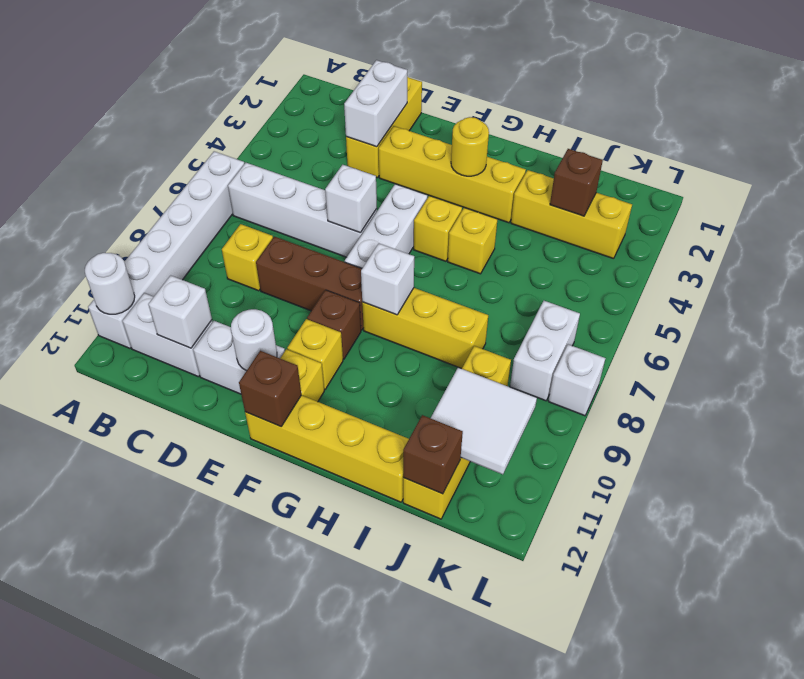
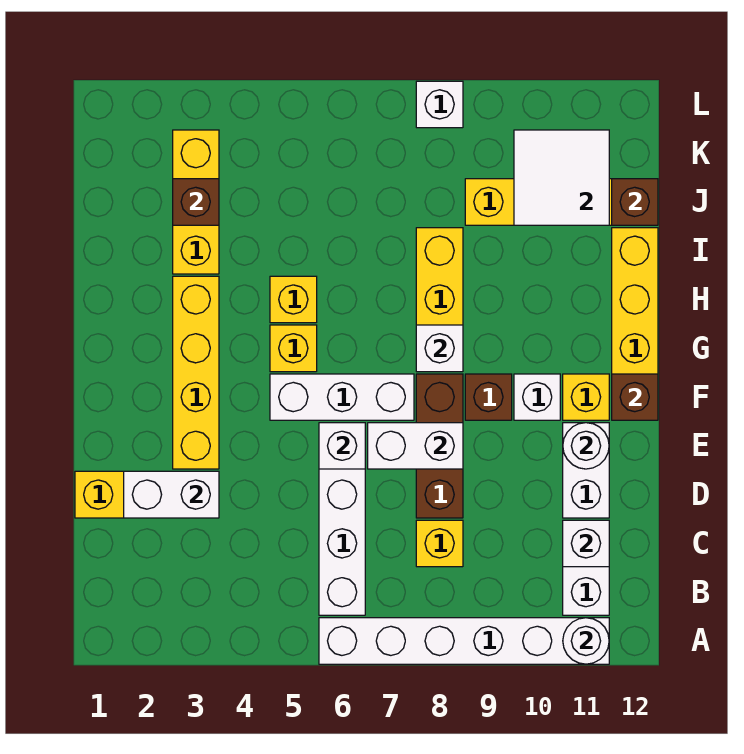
yellow 1x1 brick [287,319,343,389] -> white 1x1 brick [514,374,560,420]
yellow 1x1 round brick [451,117,489,176] -> none
white 1x2 brick [510,301,580,401] -> white 1x2 brick moved to [368,423,463,469]

